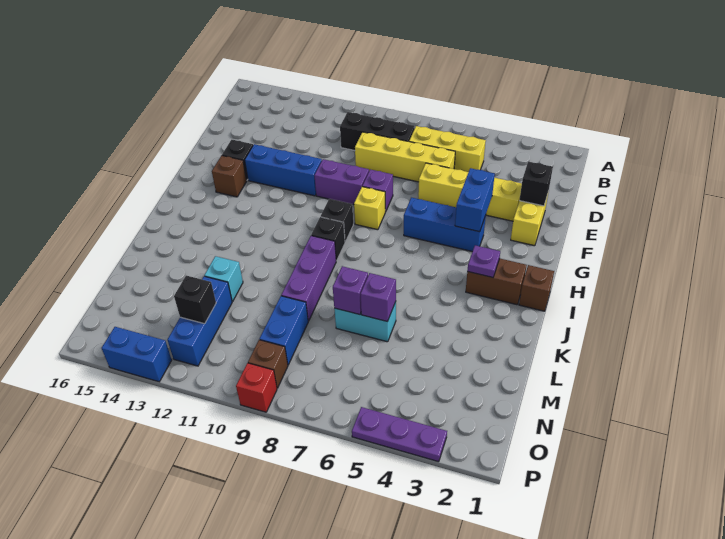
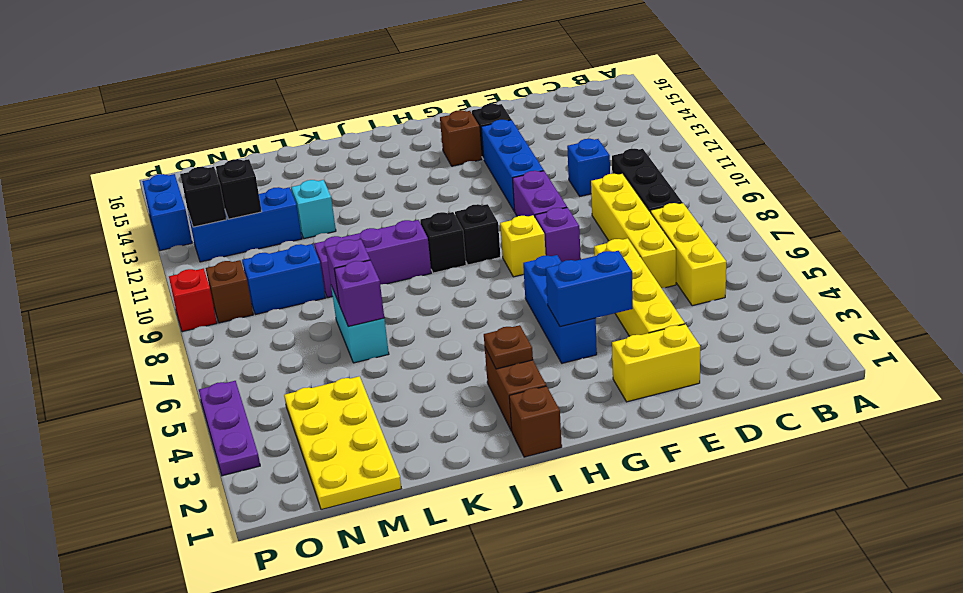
none -> blue 1x1 brick [567,139,610,196]
black 1x1 brick [519,162,553,206] -> black 1x1 brick moved to [180,167,227,227]
purple 1x1 plate [467,245,500,277] -> brown 1x1 plate [484,325,533,369]
none -> yellow 2x4 plate [284,376,401,510]

